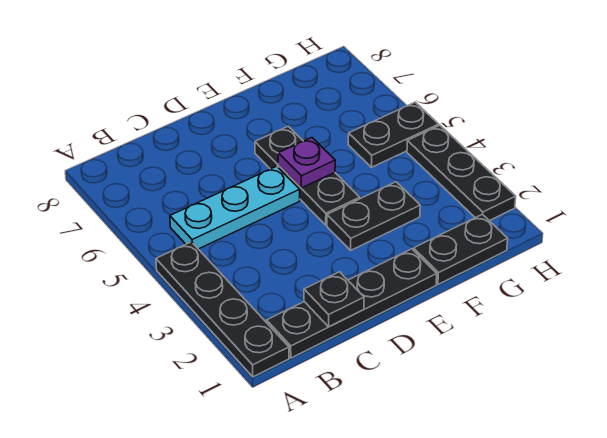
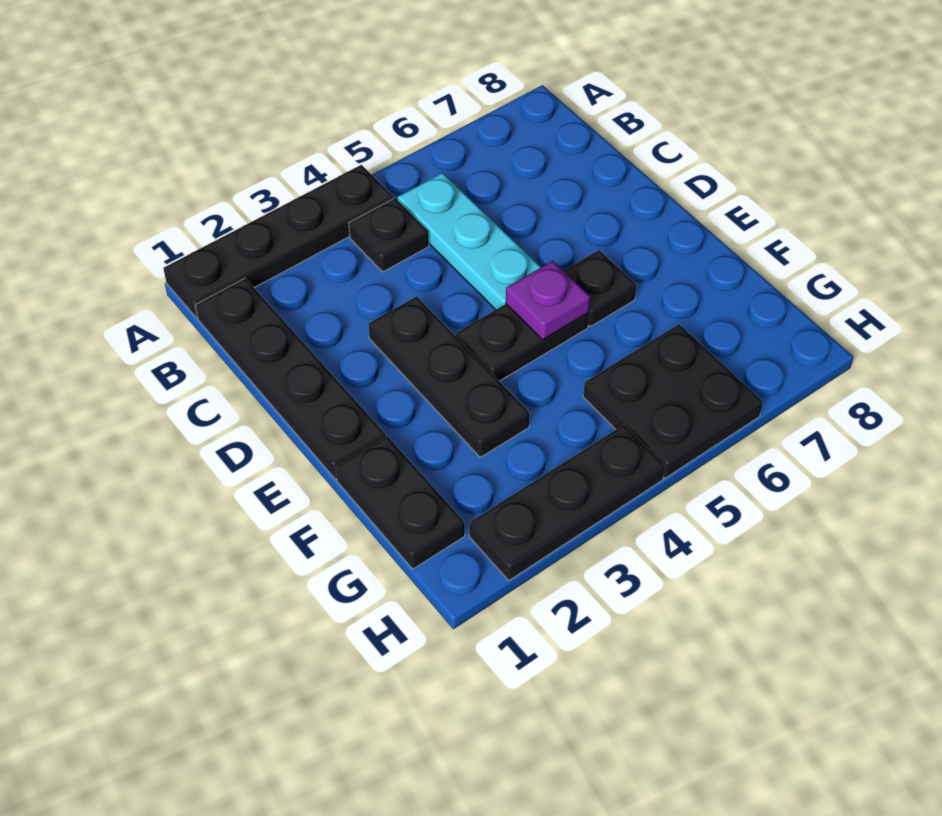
black 1x1 plate [304,272,364,327] -> black 1x1 plate moved to [349,198,429,272]
black 1x2 plate [327,182,420,250] -> black 1x3 plate [368,296,530,457]
black 1x2 plate [348,102,439,167] -> black 2x2 plate [583,324,763,478]

